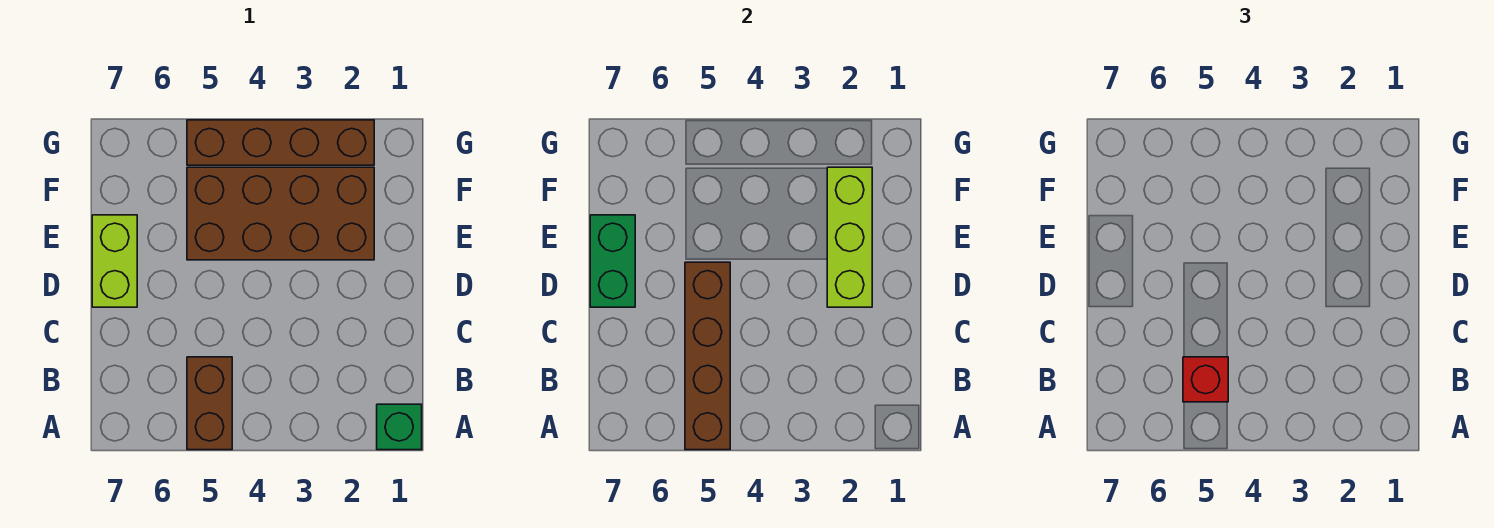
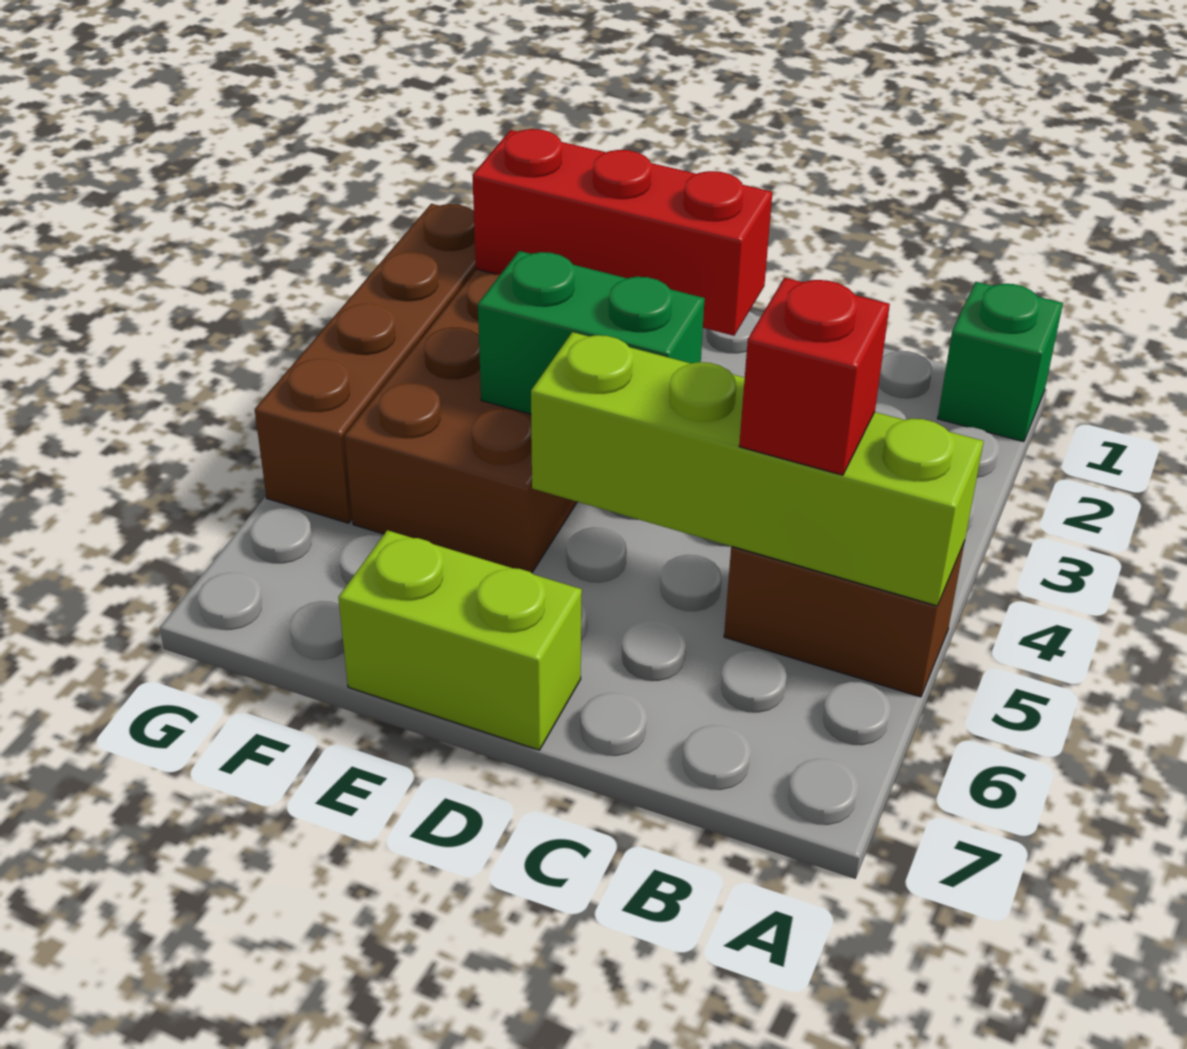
brown 1x4 brick [685,262,730,450] -> lime 1x4 brick [531,332,984,606]
lime 1x3 brick [827,167,872,307] -> red 1x3 brick [472,129,772,336]
green 1x2 brick [590,215,635,307] -> green 1x2 brick moved to [478,251,705,414]

